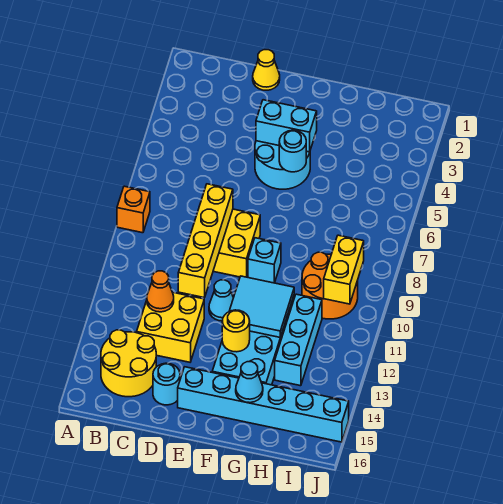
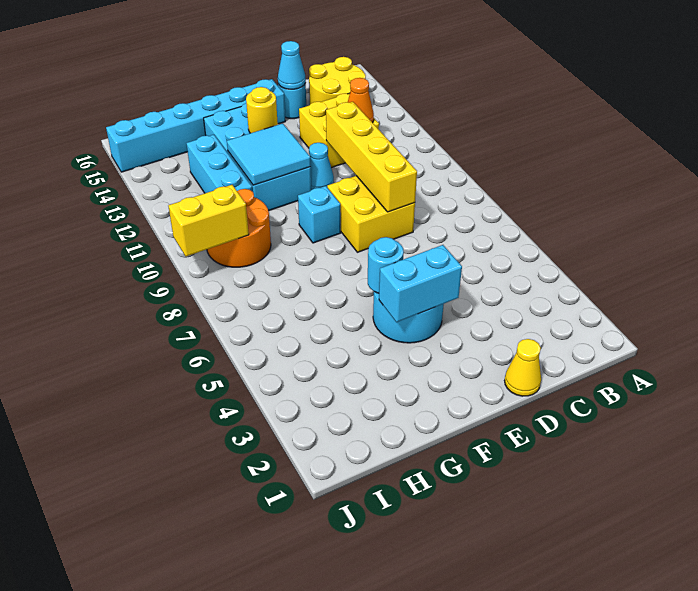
orange 1x1 brick [117,186,150,233] -> none
cyan 1x1 cone [236,362,263,403] -> cyan 1x1 cone moved to [278,41,306,89]
yellow 1x2 brick [324,235,364,304] -> yellow 1x2 brick turned to [168,185,249,256]

